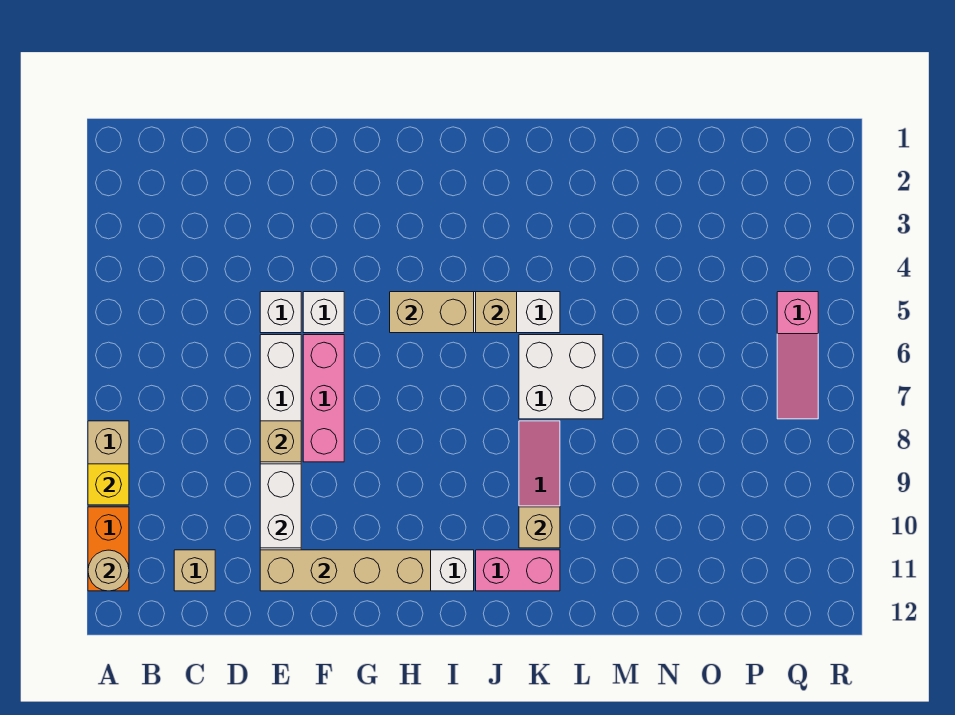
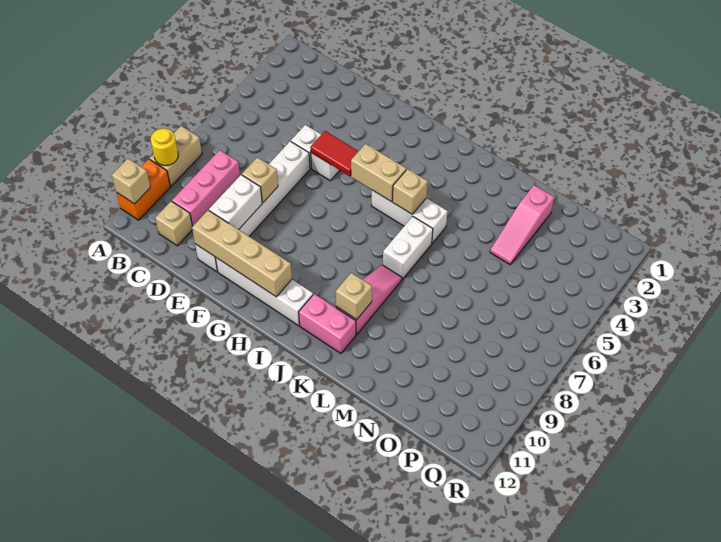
yellow 1x1 brick [88,464,129,505] -> yellow 1x1 round brick [151,128,178,166]
tan 1x1 round brick [88,550,129,591] -> tan 1x1 brick [112,159,150,204]
none -> red 1x2 tile [310,131,358,176]
pink 1x3 brick [303,335,344,462] -> pink 1x3 brick moved to [172,150,240,227]
white 2x2 brick [519,335,603,419] -> white 1x2 brick [383,216,433,279]
pink 1x3 slope [777,292,818,419] -> pink 1x3 slope moved to [490,185,554,265]

